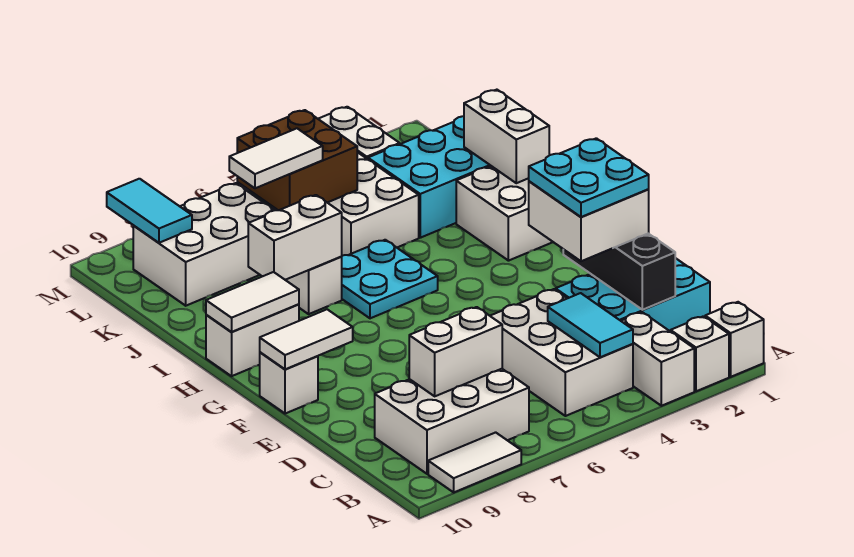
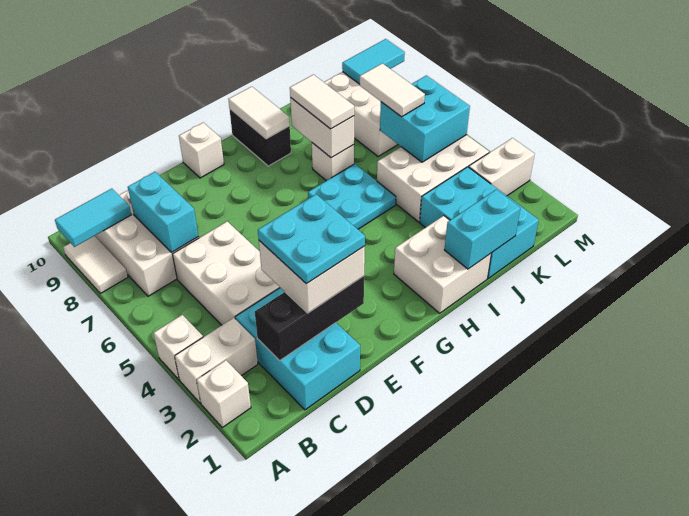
white 1x1 brick [705,302,764,377] -> white 1x1 brick moved to [153,315,203,380]
white 2x3 brick [491,289,633,416] -> white 2x3 brick turned to [173,222,280,325]
cyan 1x2 tile [548,293,633,357] -> cyan 1x2 tile moved to [55,189,131,247]
white 1x2 brick [409,307,502,396] -> cyan 1x2 brick [128,172,198,252]
white 1x2 tile [260,309,353,369] -> white 1x2 tile moved to [290,75,354,129]
white 1x2 brick [206,304,299,376] -> black 1x2 brick [230,109,291,166]
white 1x2 brick [464,90,549,183] -> cyan 1x2 brick [444,190,520,269]
brown 2x2 brick [237,110,357,210] -> cyan 2x2 brick [380,75,470,162]

